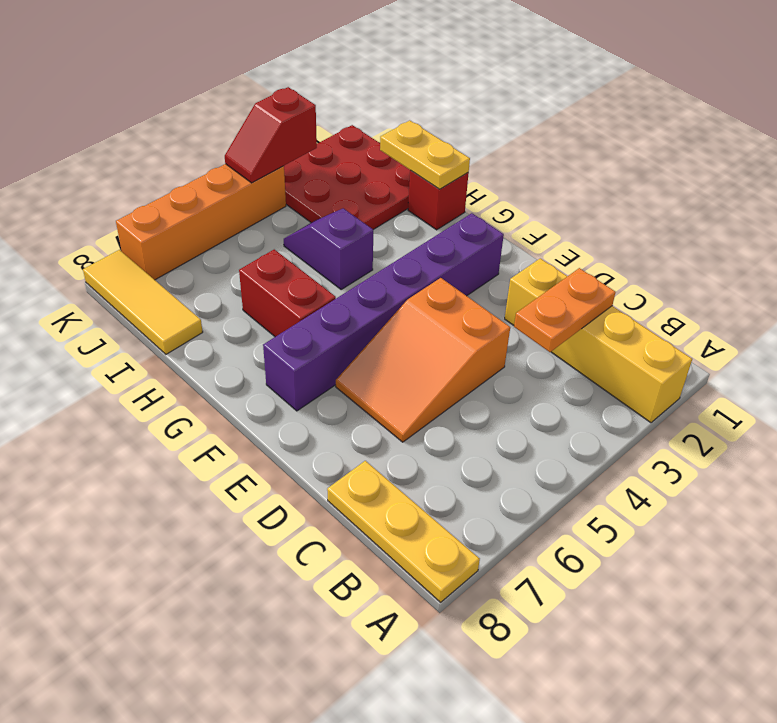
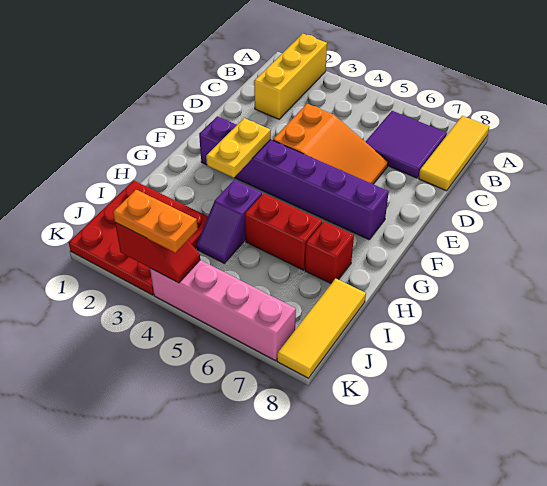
yellow 1x4 brick [505,258,692,423] -> yellow 1x3 brick [254,34,327,119]
yellow 1x3 plate [327,461,480,602] -> yellow 1x3 tile [419,116,489,191]
none -> purple 2x2 tile [366,111,447,178]
orange 1x2 plate [514,268,616,352] -> orange 1x2 plate moved to [113,190,198,253]
red 1x2 brick [239,249,336,337] -> red 1x2 brick turned to [245,193,322,270]
red 1x1 brick [408,170,469,230] -> red 1x1 brick moved to [305,221,354,283]
yellow 1x2 plate [380,120,470,189] -> yellow 1x2 plate moved to [206,118,271,178]
orange 1x4 brick [116,164,286,280] -> pink 1x4 brick [150,260,296,361]

